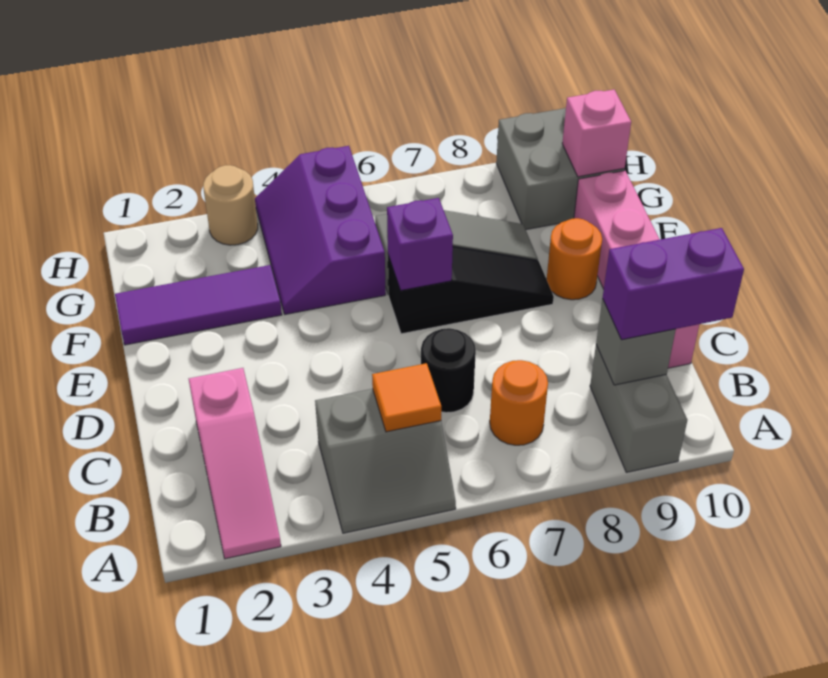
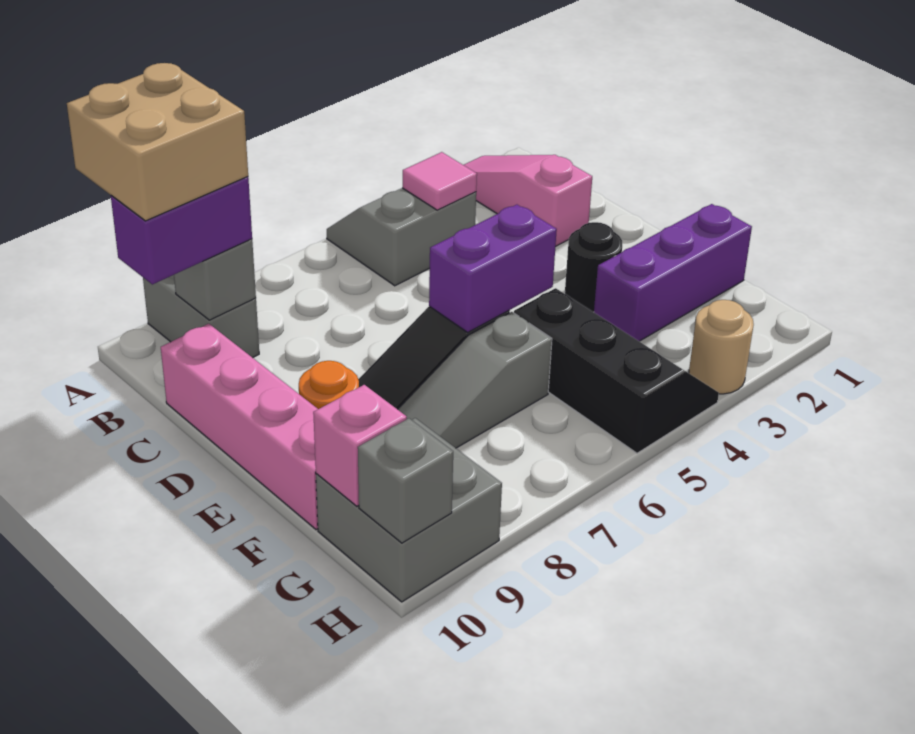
none -> tan 2x2 brick [67,63,248,221]
none -> pink 1x1 tile [403,152,477,210]
orange 1x1 tile [372,363,441,432] -> none
orange 1x1 round brick [490,360,548,445] -> none
black 1x1 round brick [421,328,476,413] -> black 1x1 round brick moved to [565,222,622,312]
purple 1x1 brick [387,198,453,291] -> purple 1x2 brick [429,205,557,332]
purple 1x3 tile [115,265,282,345] -> purple 1x3 brick [594,204,752,341]
purple 2x3 slope [255,146,386,314] -> black 2x3 slope [514,288,719,453]
none -> grey 1x1 brick [358,418,453,543]

